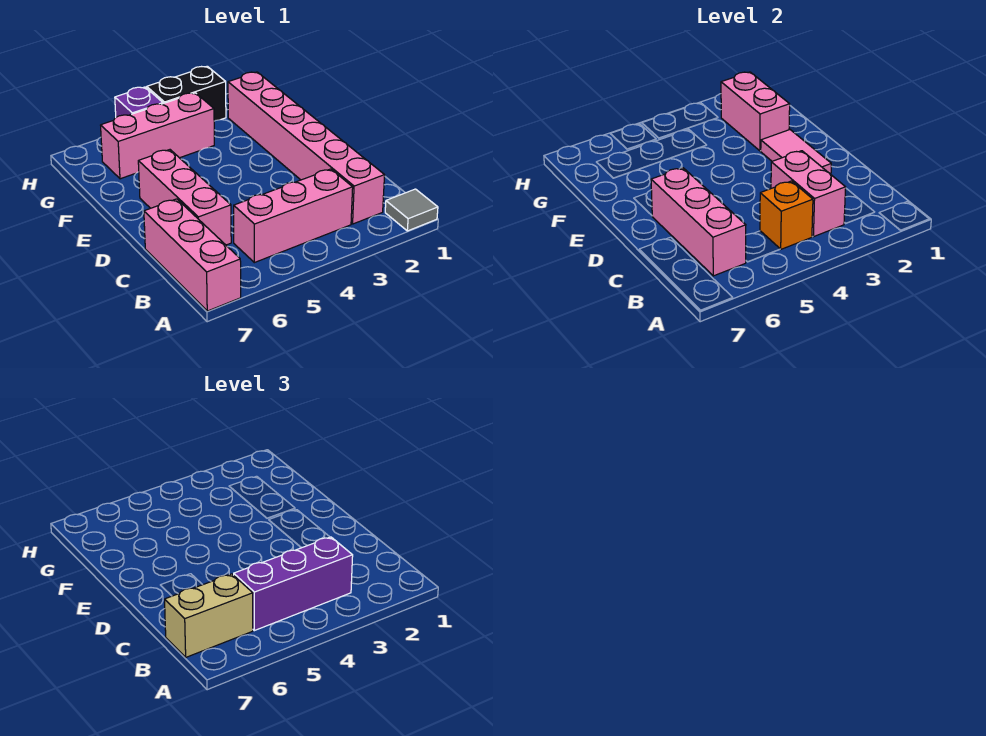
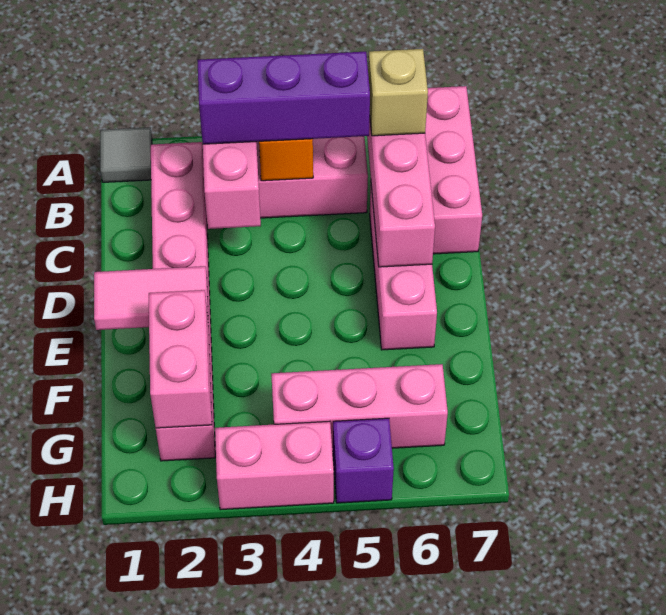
tan 1x2 brick [165,574,253,657] -> tan 1x1 brick [368,49,428,136]
pink 1x2 tile [761,130,831,174] -> pink 1x2 tile turned to [94,266,208,330]
black 1x2 brick [147,66,226,121] -> pink 1x2 brick [215,421,334,510]

